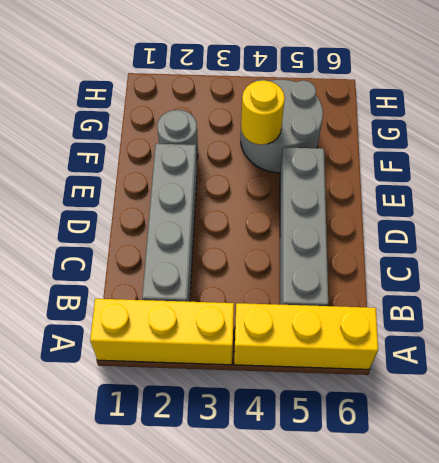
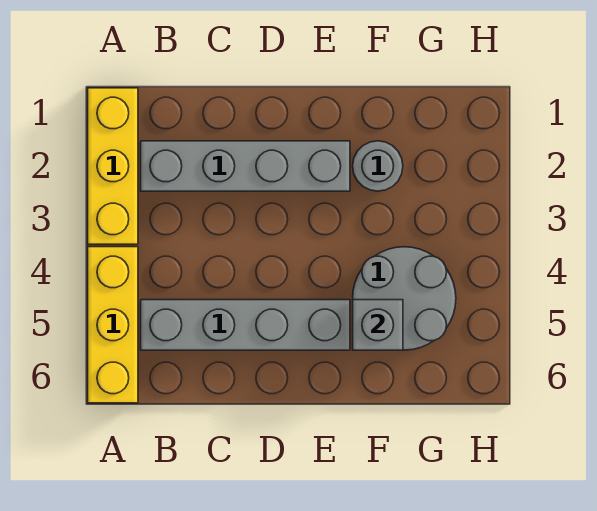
yellow 1x1 round brick [241,80,285,145] -> none
none -> grey 1x1 brick [353,300,403,350]

